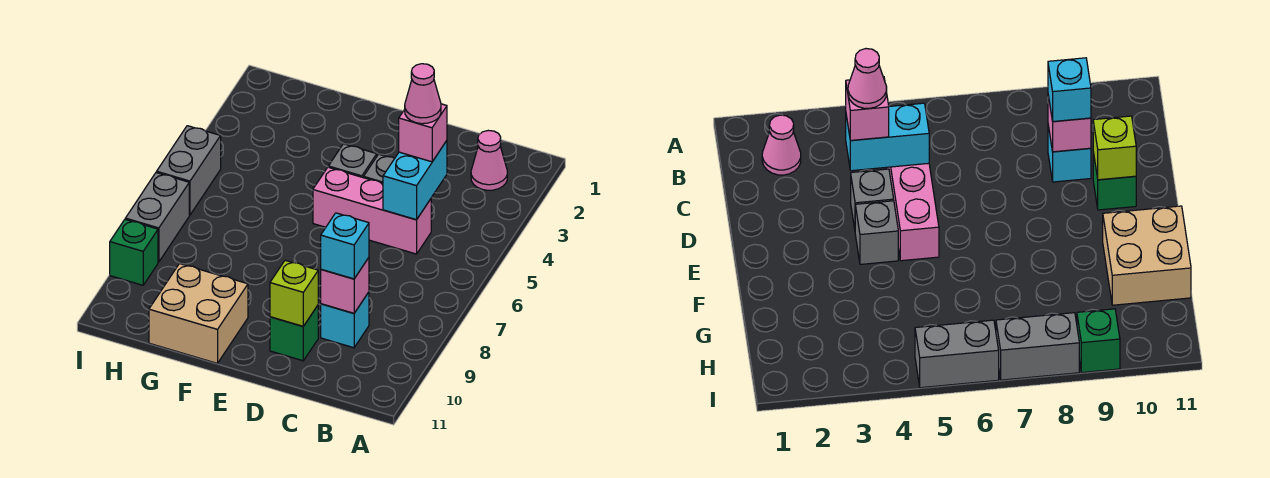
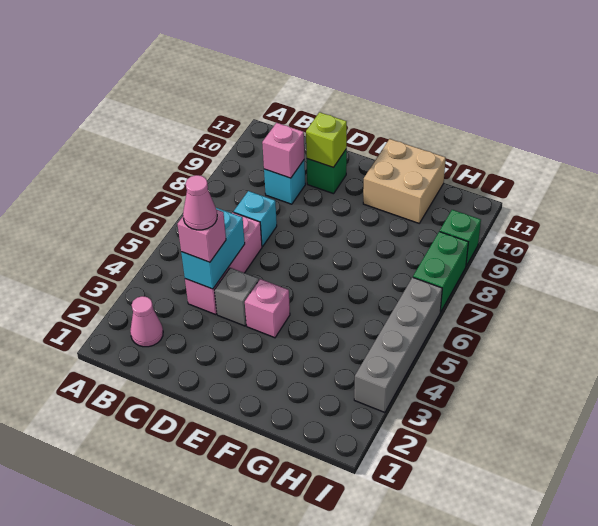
pink 1x3 brick [313,167,431,254] -> pink 1x3 brick turned to [185,212,262,314]
cyan 1x1 brick [321,213,369,279] -> cyan 1x1 brick moved to [234,191,277,247]
grey 1x1 brick [328,144,377,178] -> pink 1x1 brick [245,279,290,338]
grey 1x2 brick [157,126,221,215] -> grey 1x4 brick [354,277,442,412]
grey 1x2 brick [125,173,189,262] -> green 1x2 brick [413,231,468,312]

